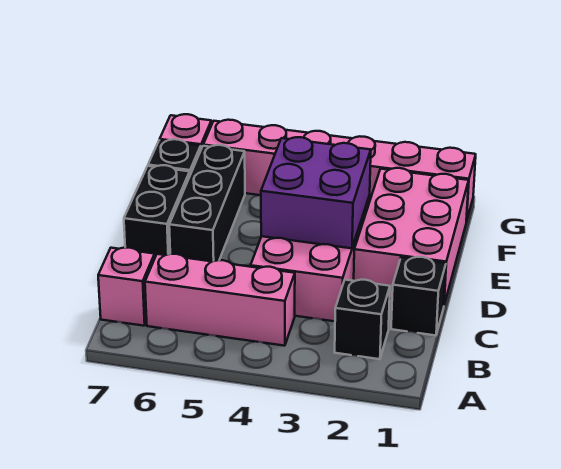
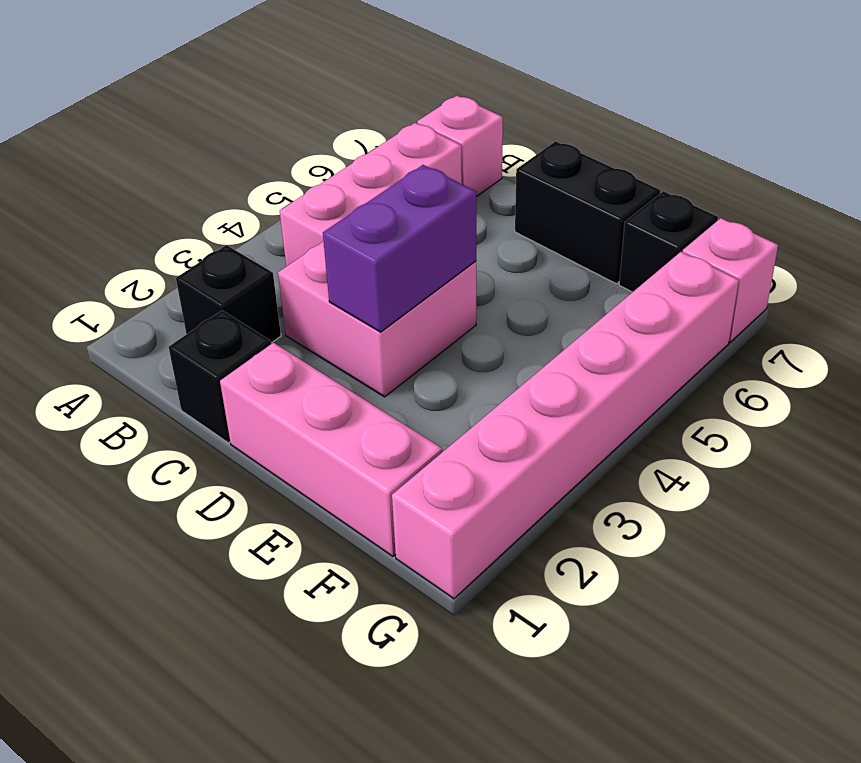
pink 2x3 brick [354,168,469,304] -> pink 1x3 brick [220,343,442,556]
purple 2x2 brick [261,137,371,248] -> purple 1x2 brick [323,165,476,332]
black 1x3 brick [169,145,245,262] -> none

